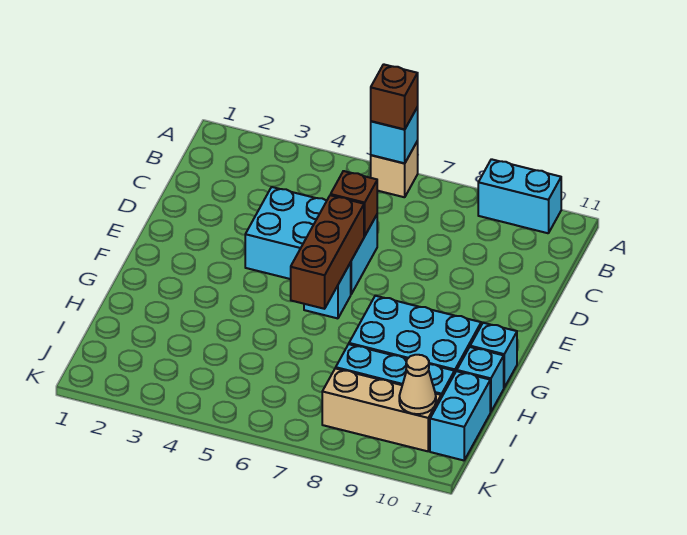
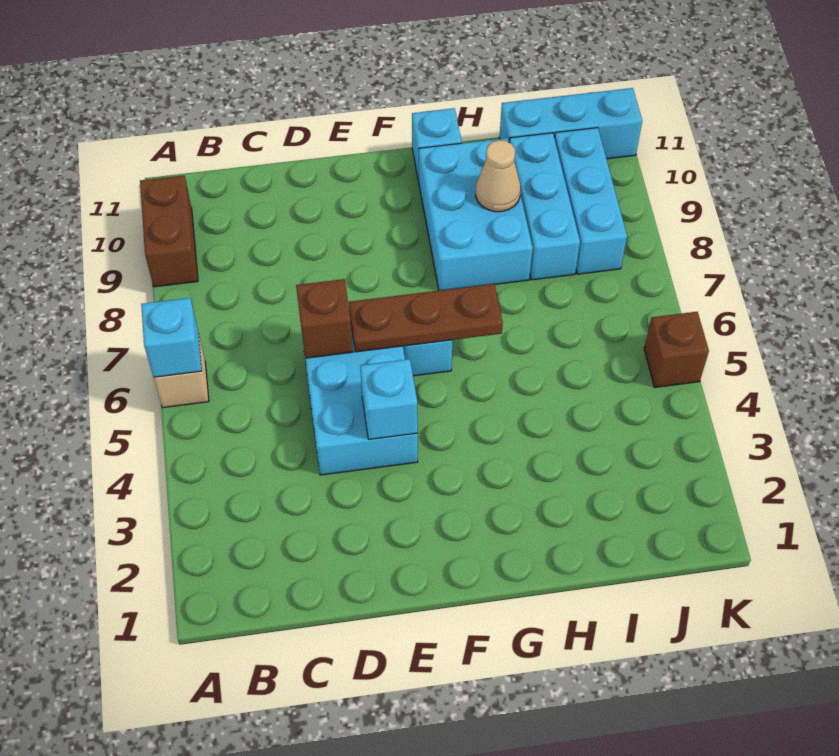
brown 1x1 brick [371,64,418,129] -> brown 1x1 brick moved to [644,312,709,387]
cyan 1x2 brick [478,159,561,233] -> brown 1x2 brick [140,175,198,287]
brown 1x3 brick [291,195,364,309] -> brown 1x3 plate [349,284,503,352]
cyan 1x1 brick [457,347,504,412] -> cyan 1x1 brick moved to [360,359,418,440]
cyan 1x2 brick [430,371,490,460] -> cyan 1x3 brick [499,88,642,159]
tan 1x3 brick [322,368,441,451] -> cyan 1x3 brick [554,128,627,274]
tan 1x1 cone [399,355,436,414] -> tan 1x1 cone moved to [476,140,521,212]

